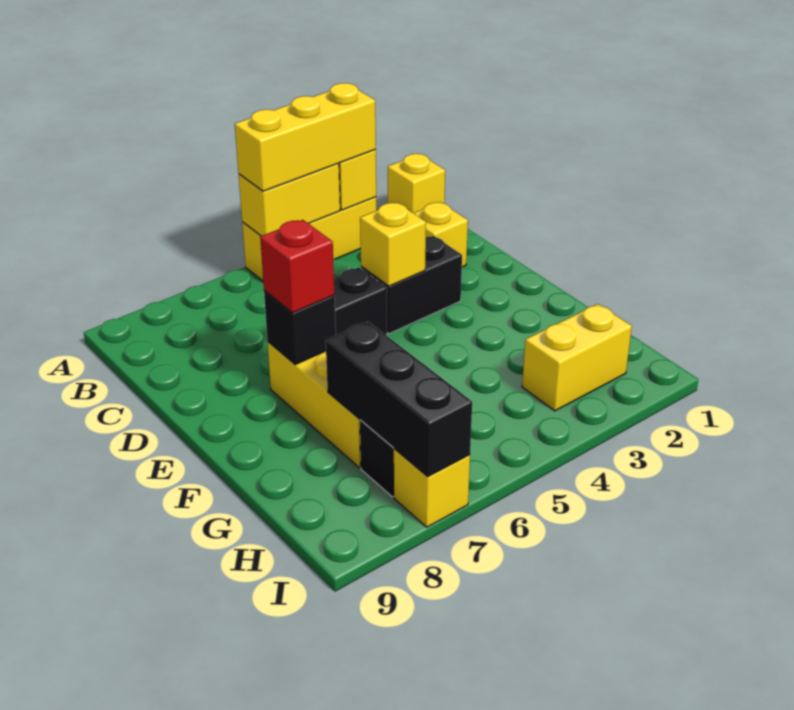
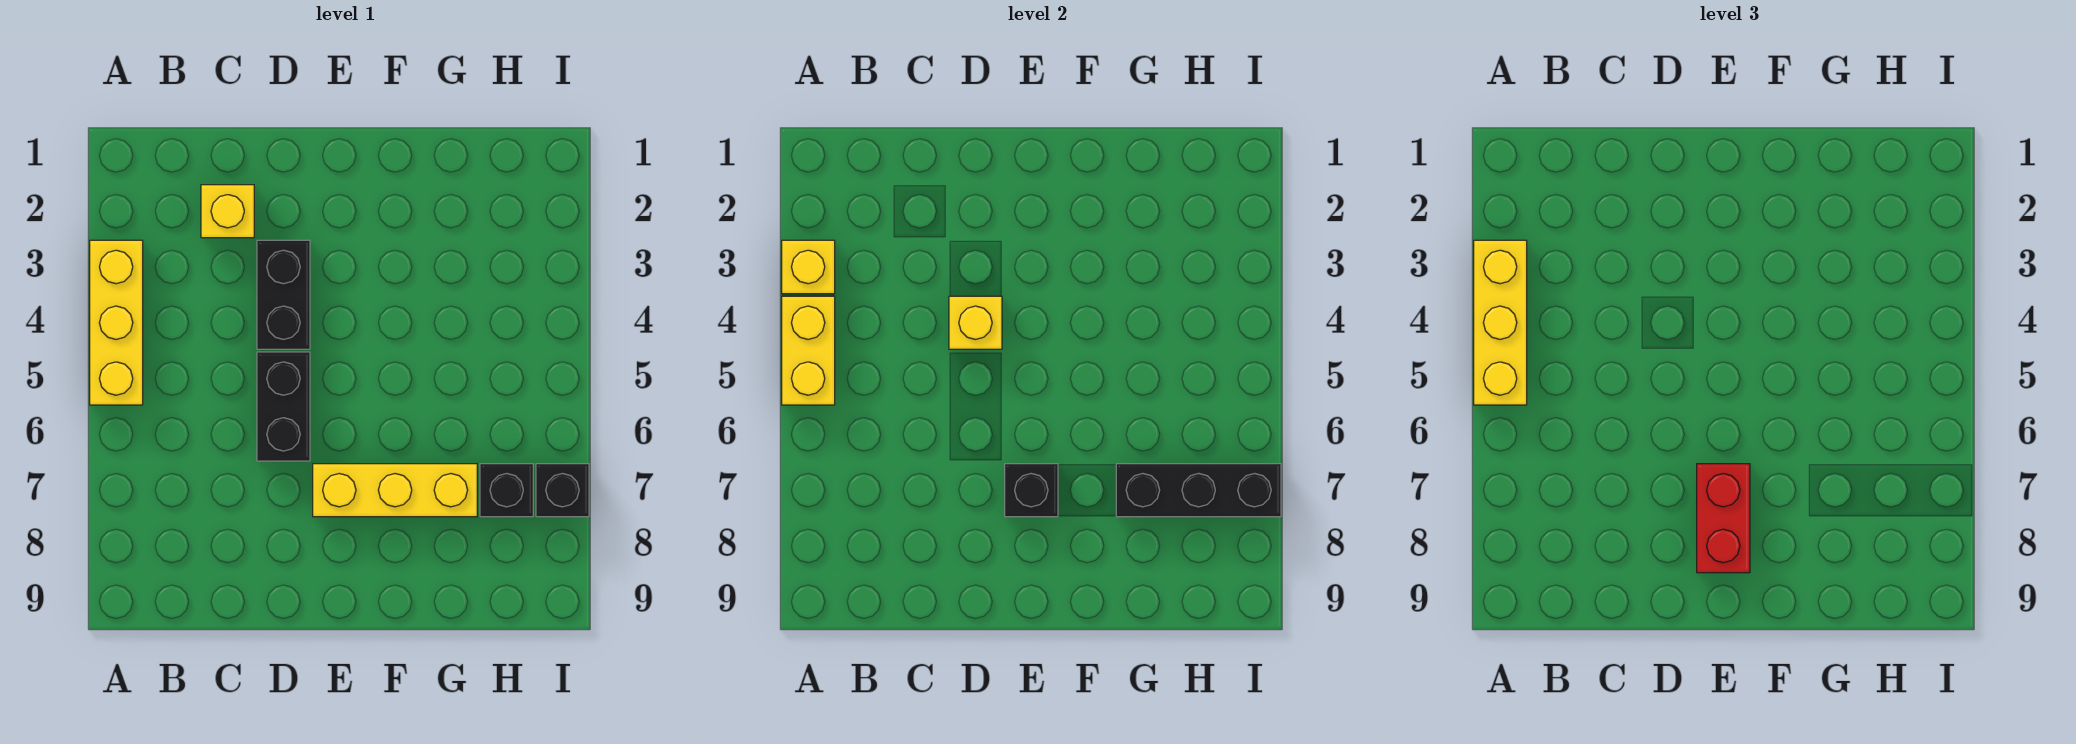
yellow 1x1 brick [388,154,445,213] -> none
red 1x1 brick [260,220,334,313] -> red 1x2 brick [1697,464,1750,573]
yellow 1x2 brick [522,304,632,411] -> none
yellow 1x1 brick [394,449,470,527] -> black 1x1 brick [536,464,589,517]

